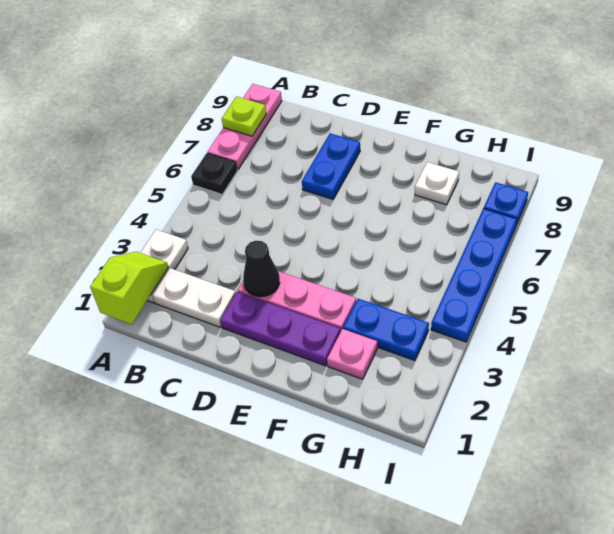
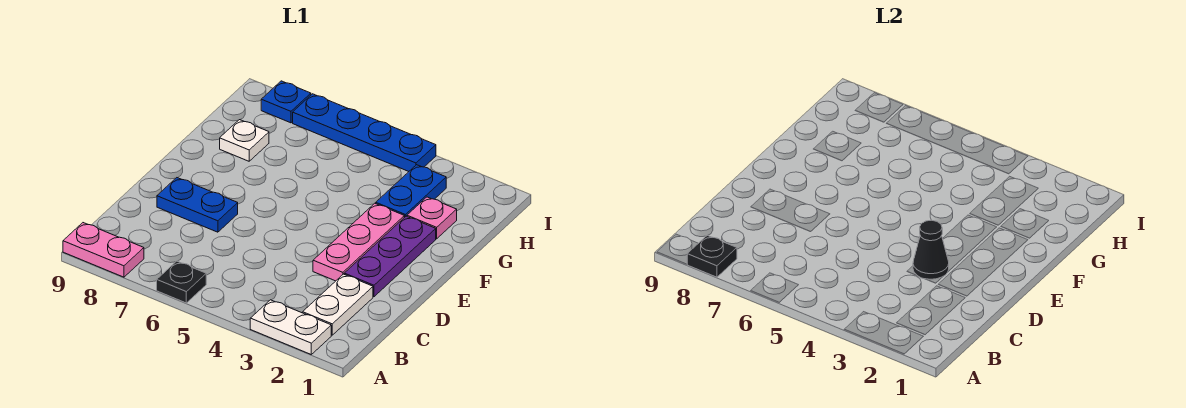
lime 1x2 slope [90,252,168,324] -> none
pink 1x3 plate [208,84,282,169] -> pink 1x2 plate [63,223,144,277]
lime 1x1 plate [222,96,266,136] -> black 1x1 plate [687,235,737,277]

